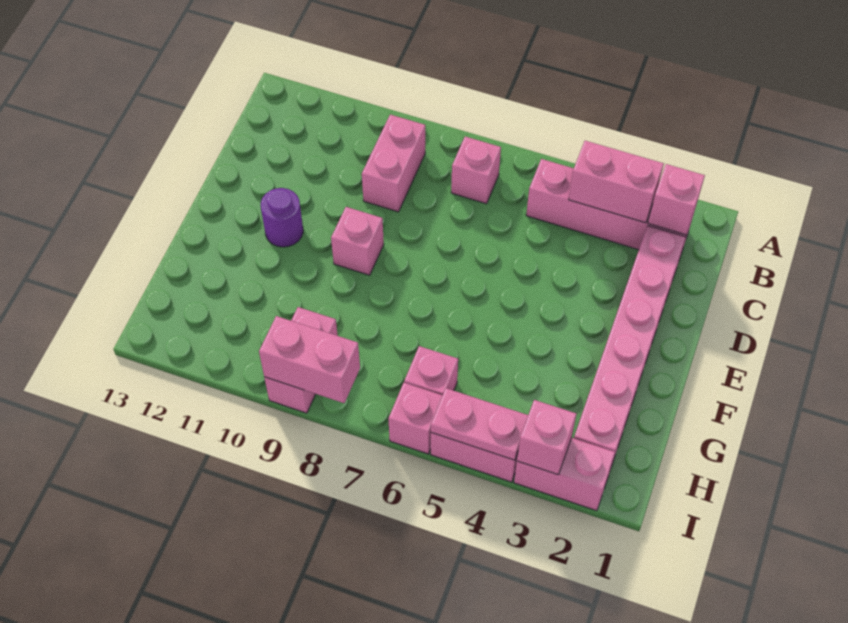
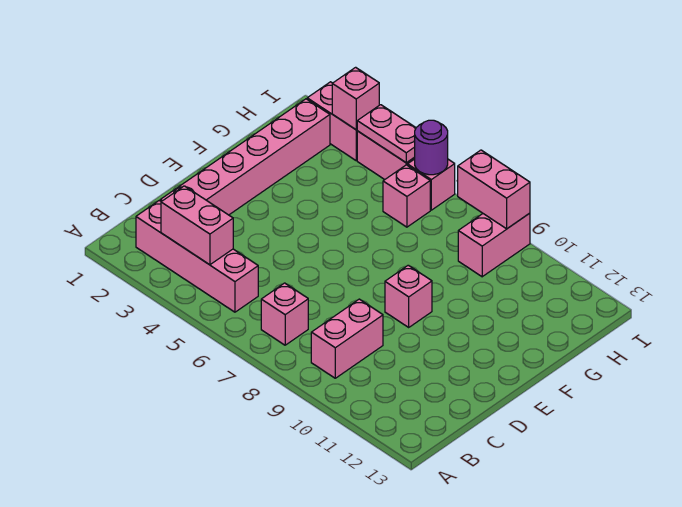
pink 1x1 brick [648,164,705,235] -> none
purple 1x1 round brick [261,188,303,247] -> purple 1x1 round brick moved to [414,120,448,175]

